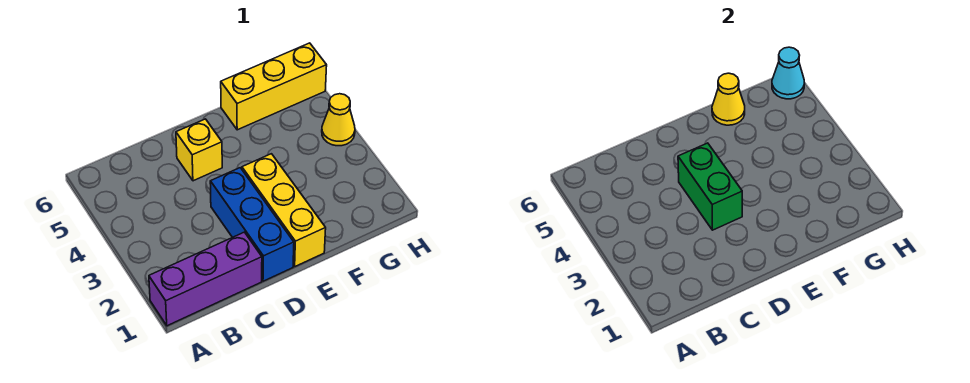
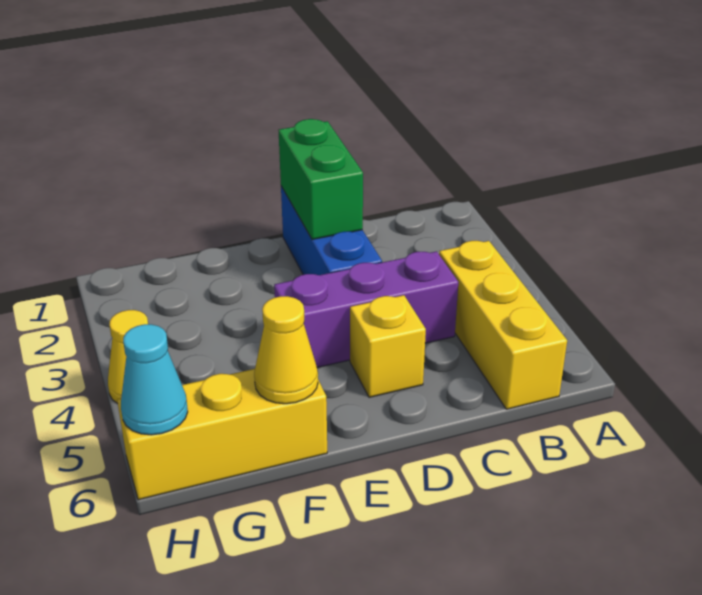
purple 1x3 brick [149,232,262,326] -> purple 1x3 brick moved to [274,251,458,367]
green 1x2 brick [678,143,742,230] -> green 1x2 brick moved to [279,119,363,239]
yellow 1x3 brick [242,154,326,266] -> yellow 1x3 brick moved to [439,241,567,409]

